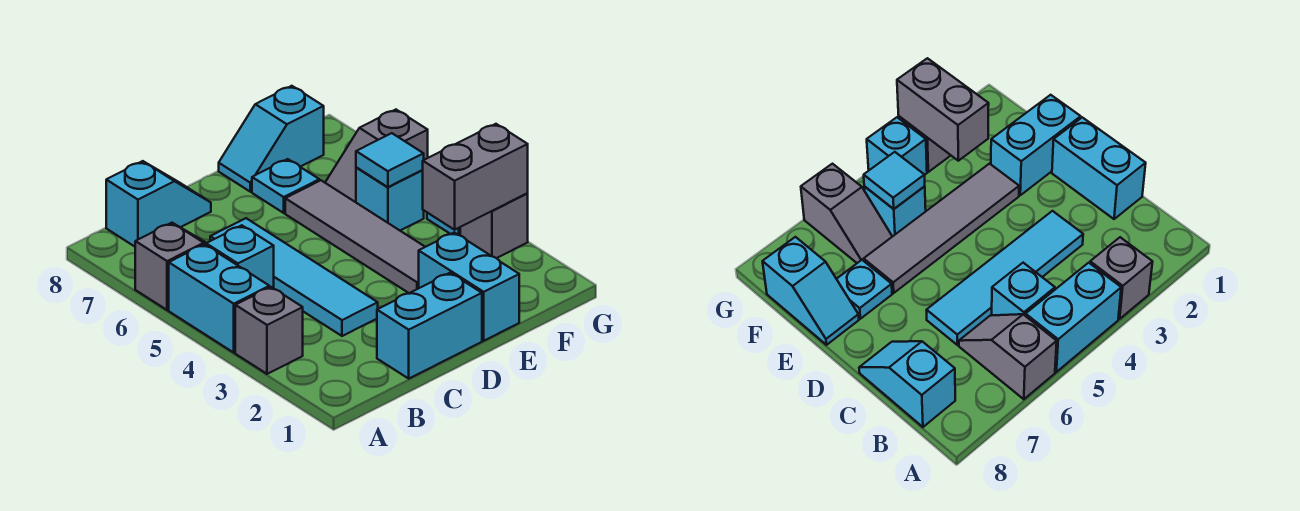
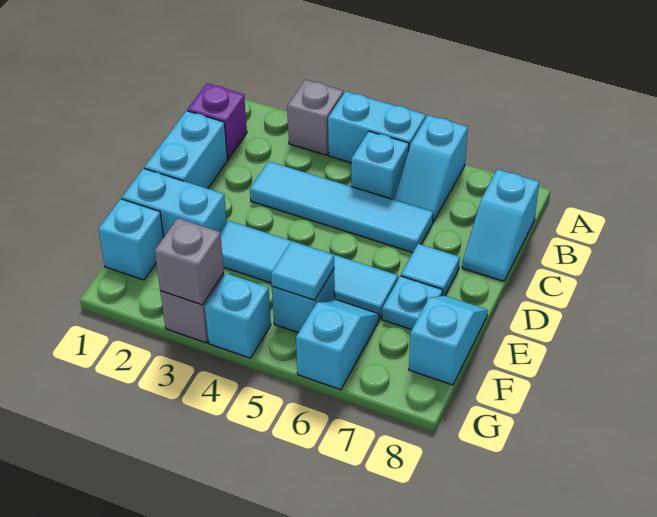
grey 1x2 slope [135,223,207,310] -> cyan 1x2 slope [394,115,468,222]
none -> purple 1x1 brick [187,83,247,159]
none -> cyan 1x1 tile [401,244,460,296]
grey 1x4 tile [285,180,425,293] -> cyan 1x4 tile [220,221,398,319]
none -> cyan 1x1 brick [98,199,164,280]
grey 1x2 brick [423,124,528,230] -> grey 1x1 brick [155,218,224,305]
grey 1x2 slope [325,110,428,202] -> cyan 1x2 slope [296,300,379,390]

